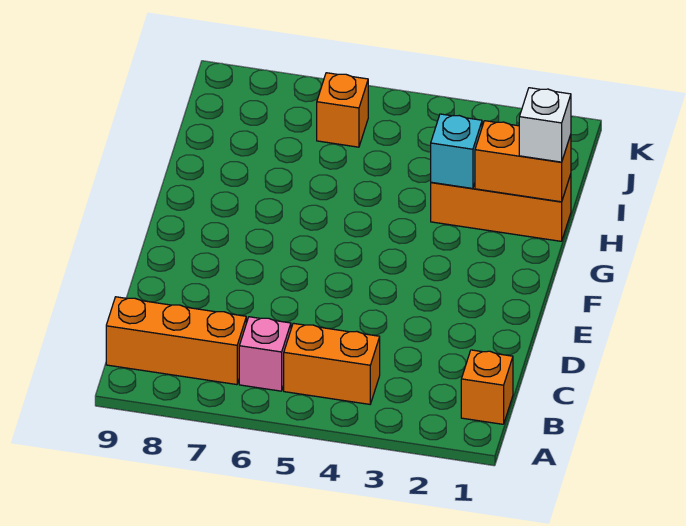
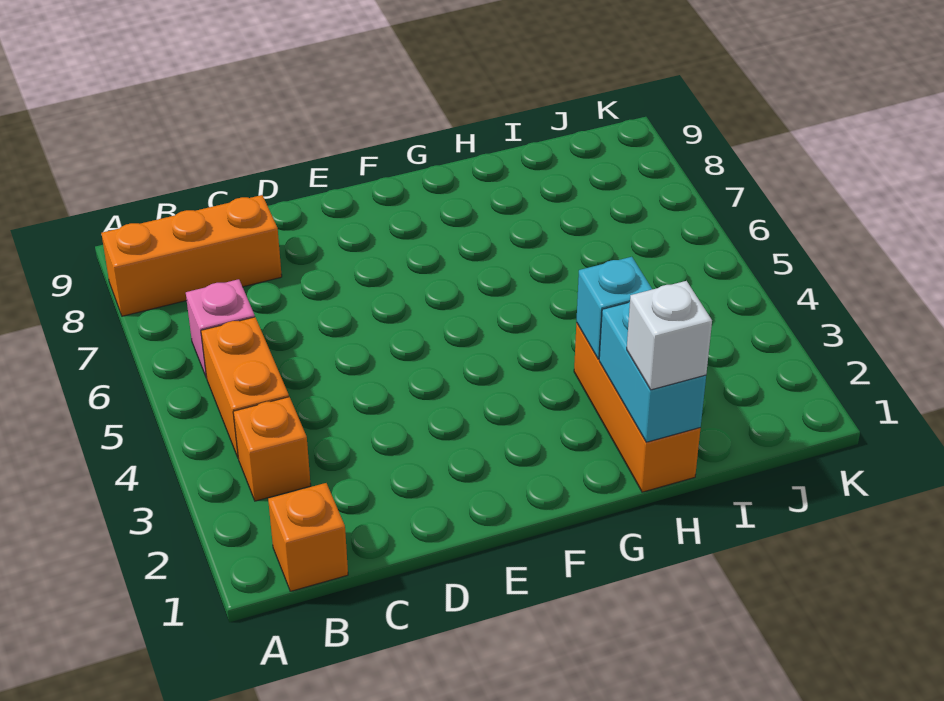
orange 1x3 brick [106,297,246,385] -> orange 1x3 brick turned to [101,195,282,316]
orange 1x2 brick [475,121,571,202] -> cyan 1x2 brick [599,302,706,442]
orange 1x1 brick [317,73,368,147] -> orange 1x1 brick moved to [233,397,311,501]

